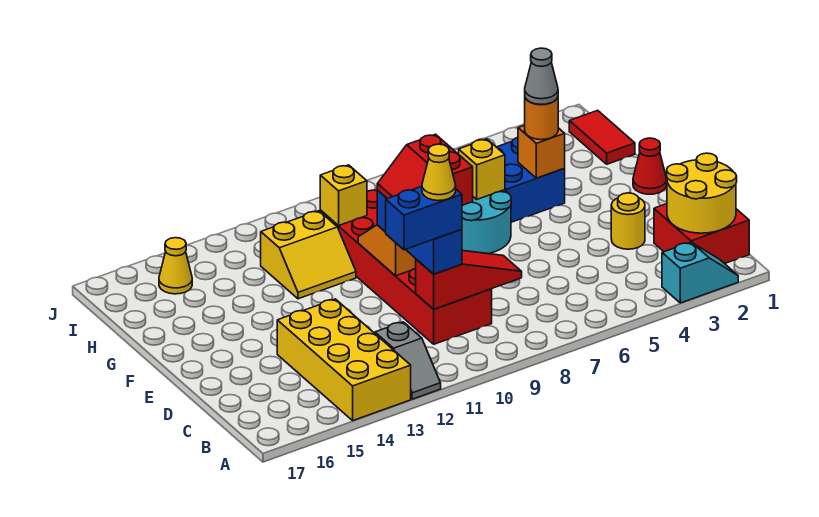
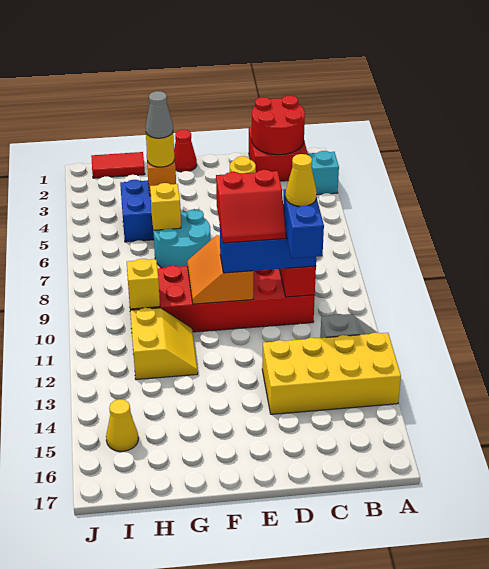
yellow 2x2 round brick [667,153,737,233] -> red 2x2 round brick [252,96,305,155]
orange 1x1 round brick [525,97,558,140] -> yellow 1x1 round brick [146,133,174,167]

